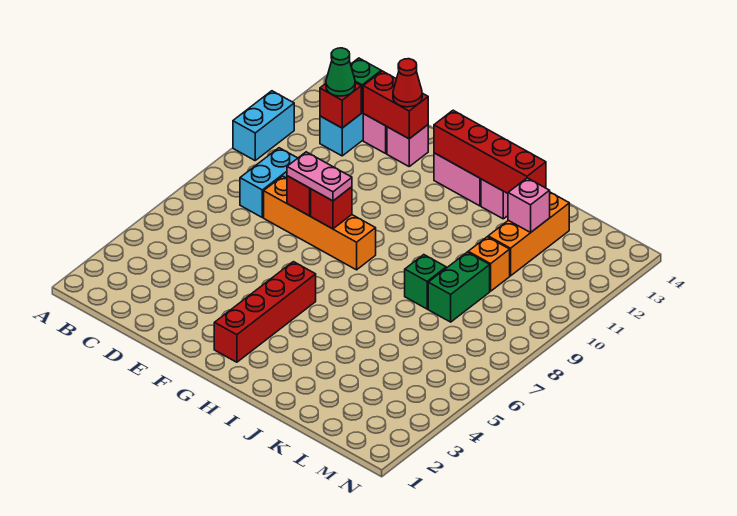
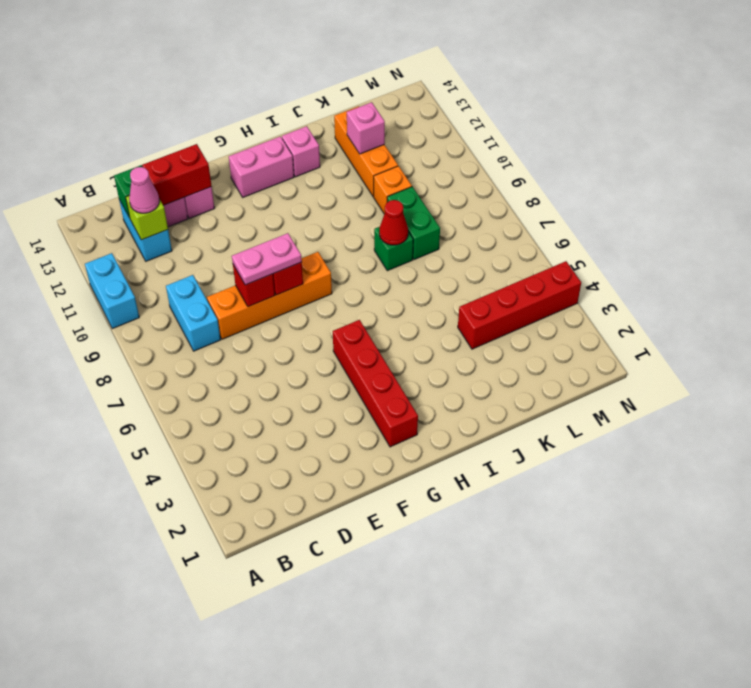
red 1x1 brick [320,83,361,128] -> lime 1x1 brick [126,195,168,240]
green 1x1 cone [326,48,355,96] -> pink 1x1 cone [129,167,159,213]
red 1x1 cone [393,59,422,107] -> red 1x1 cone moved to [379,200,408,245]
red 1x4 brick [434,110,546,193] -> red 1x4 brick moved to [458,261,581,349]

